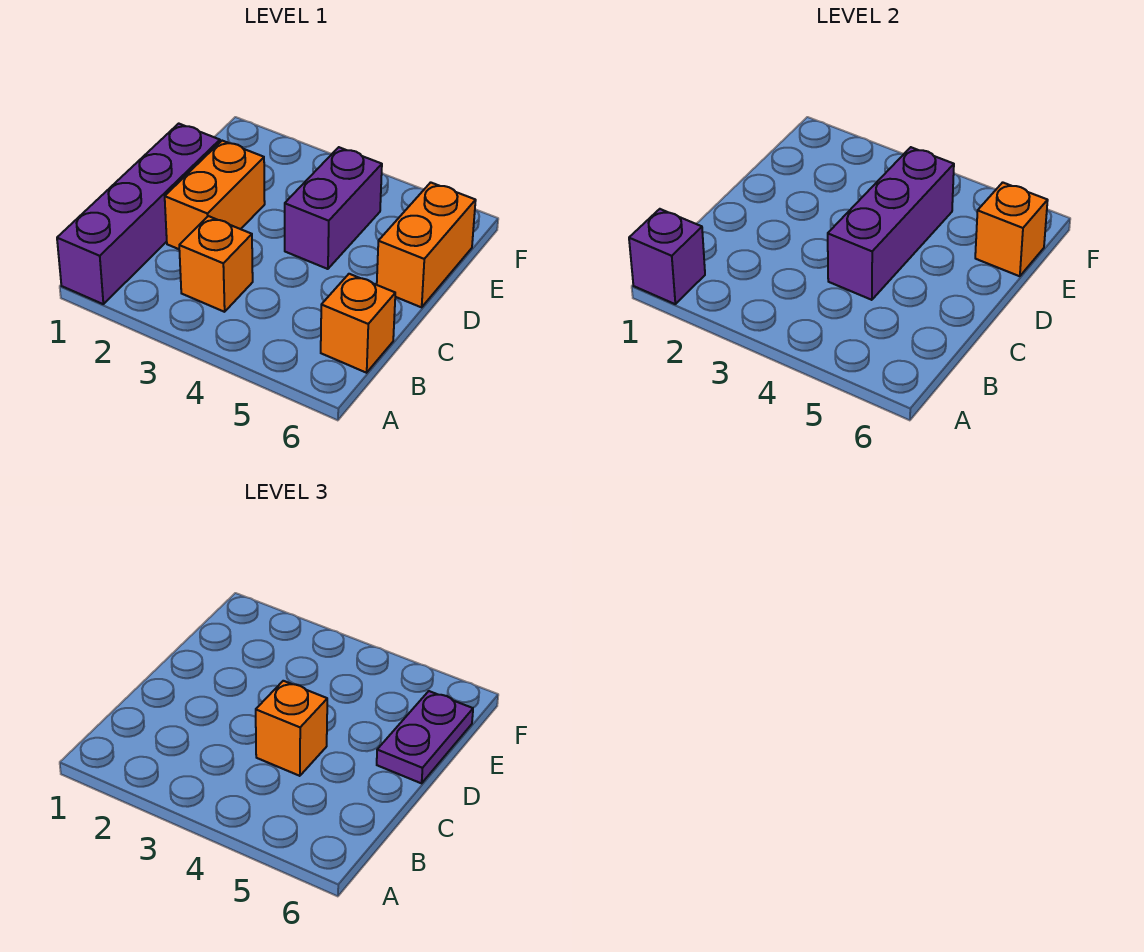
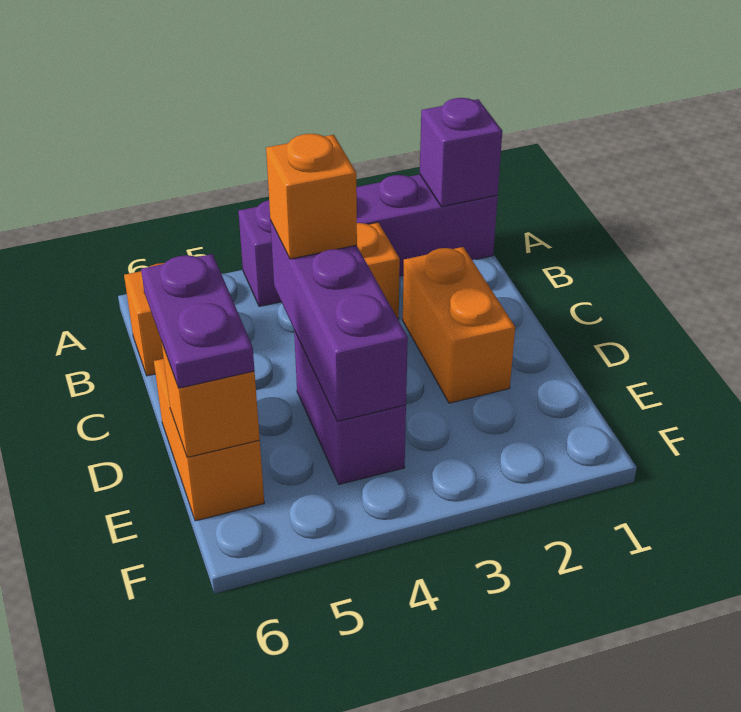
purple 1x4 brick [57,124,220,304] -> purple 1x4 brick turned to [238,174,498,306]

